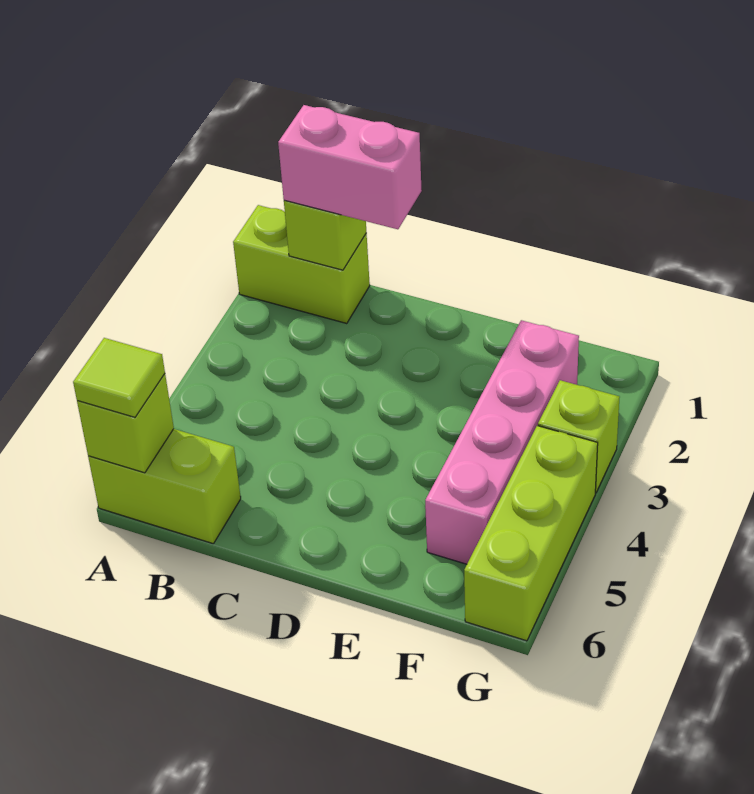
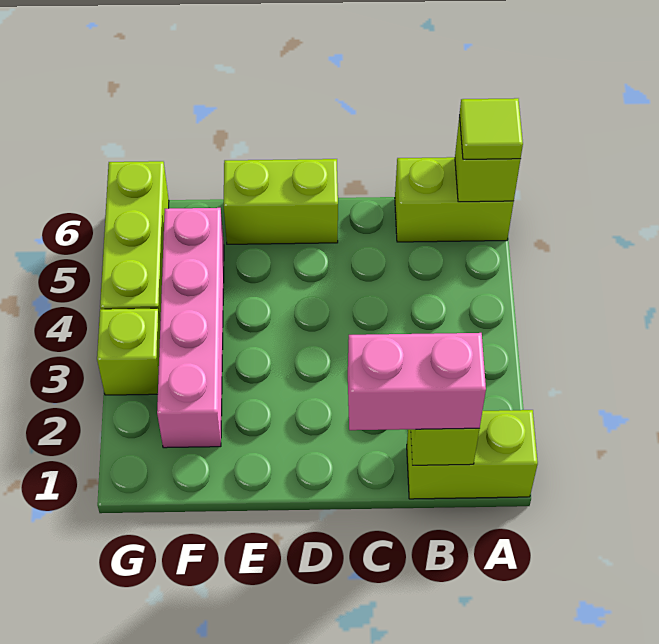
none -> lime 1x2 brick [224,159,338,244]

